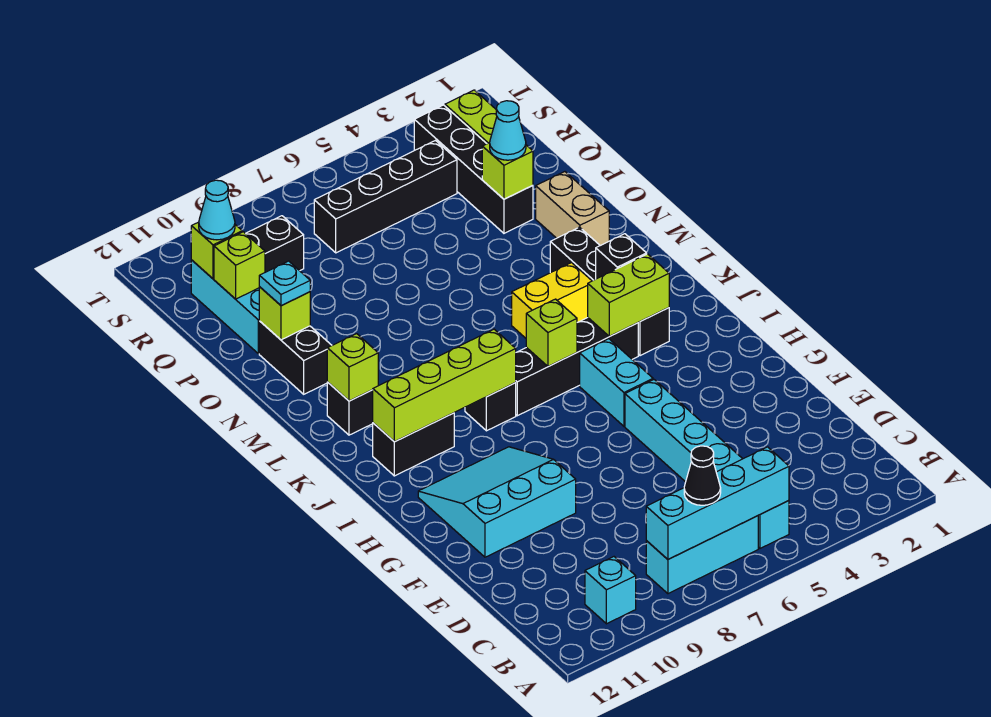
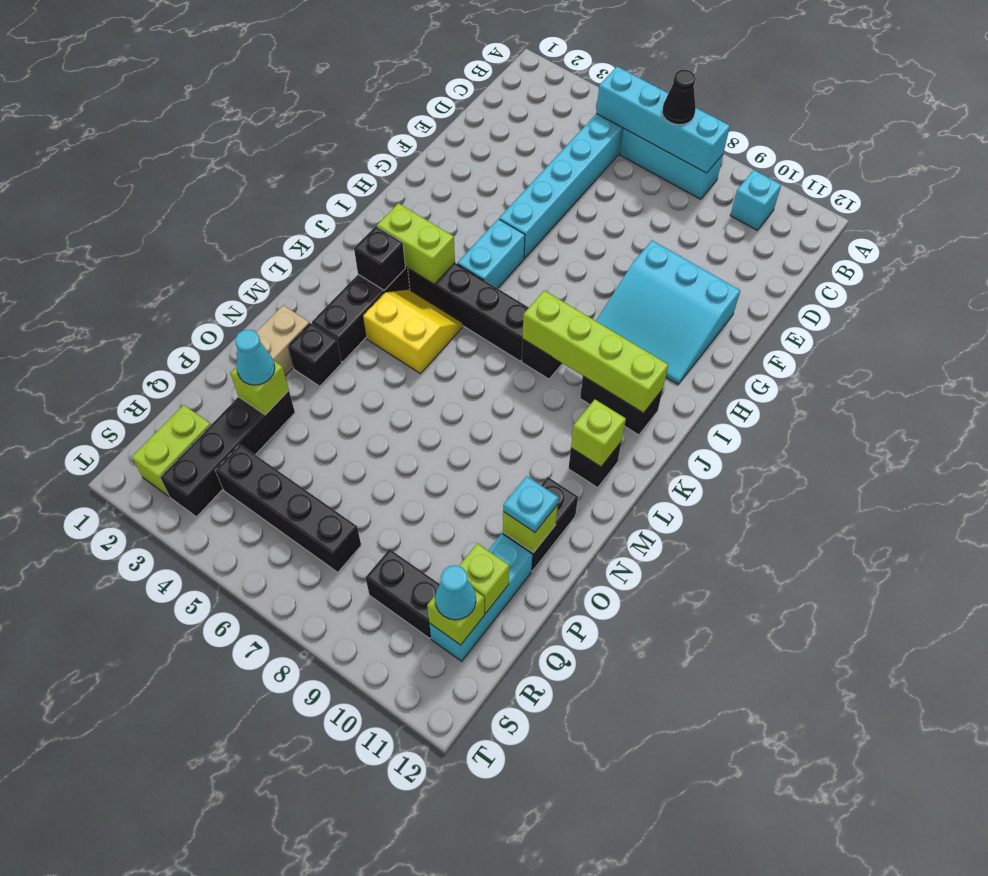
lime 1x1 brick [526,299,577,366] -> none
none -> black 1x1 brick [288,323,342,386]

